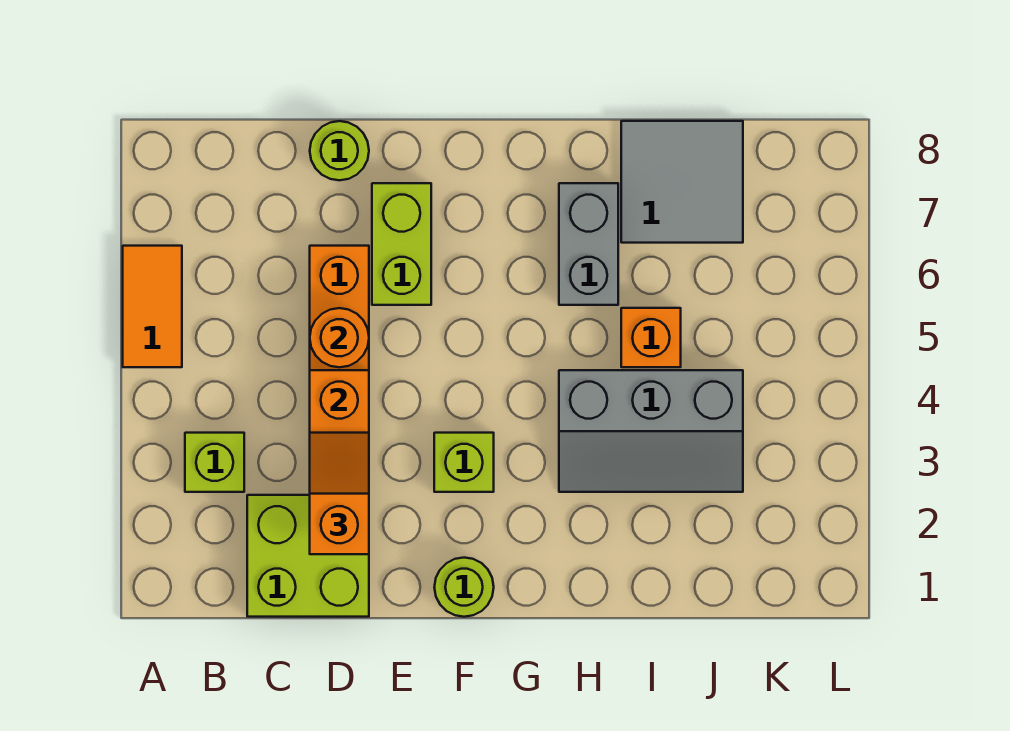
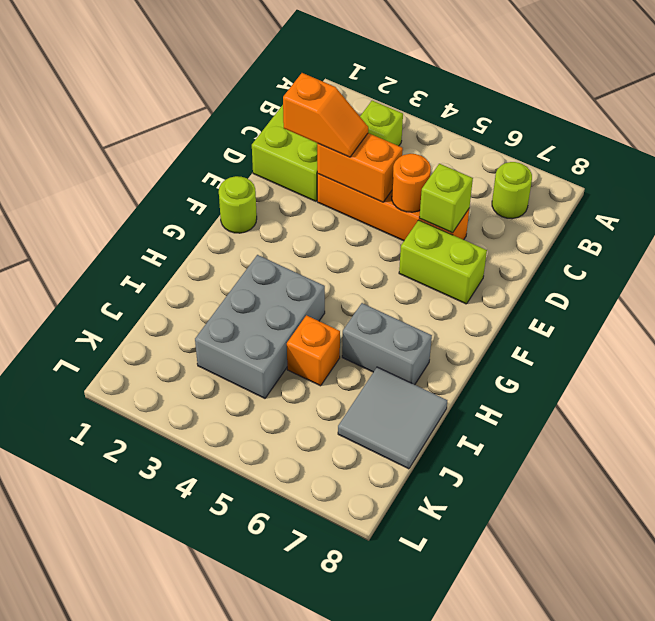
orange 1x2 tile [123,246,182,367] -> none
lime 1x1 round brick [310,121,369,180] -> lime 1x1 round brick moved to [492,162,532,219]
lime 1x1 brick [434,433,494,492] -> lime 1x1 brick moved to [419,164,473,233]
grey 2x3 slope [559,370,743,492] -> grey 2x3 brick [195,255,325,398]

